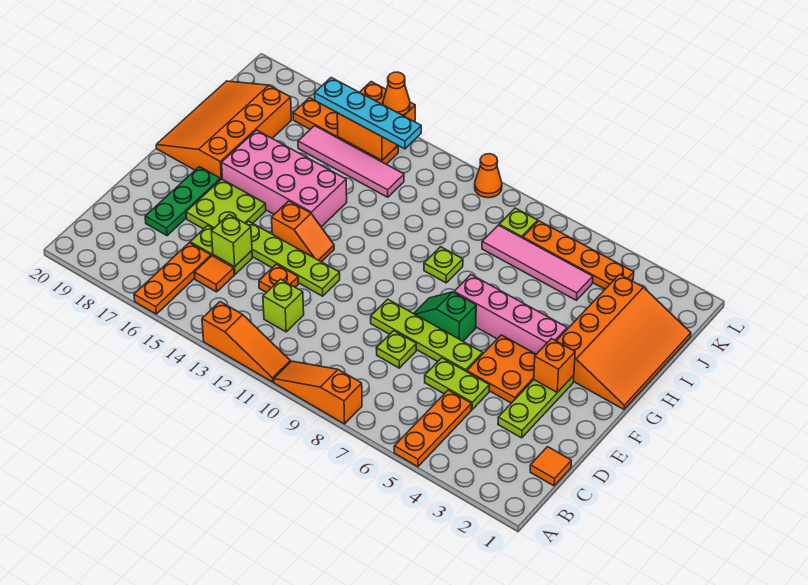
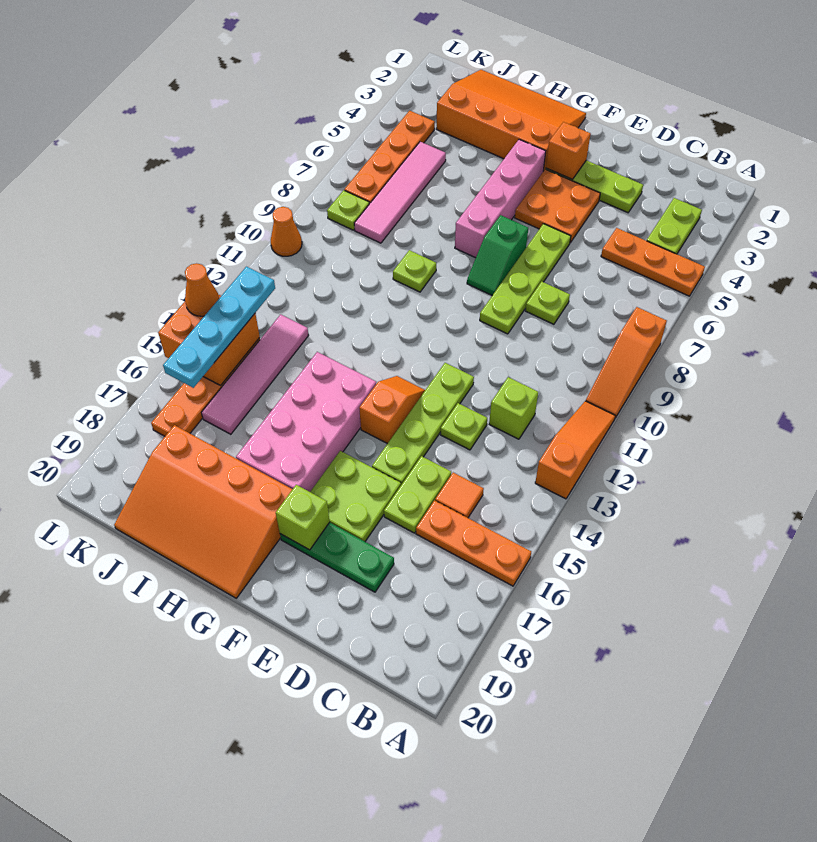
orange 1x1 tile [530,447,571,486] -> none
lime 1x2 plate [425,358,489,410] -> lime 1x2 plate moved to [647,198,702,254]
orange 1x1 plate [259,264,299,293] -> lime 1x1 plate [441,403,487,450]
lime 1x1 brick [211,215,252,267] -> lime 1x1 brick moved to [276,485,330,550]

